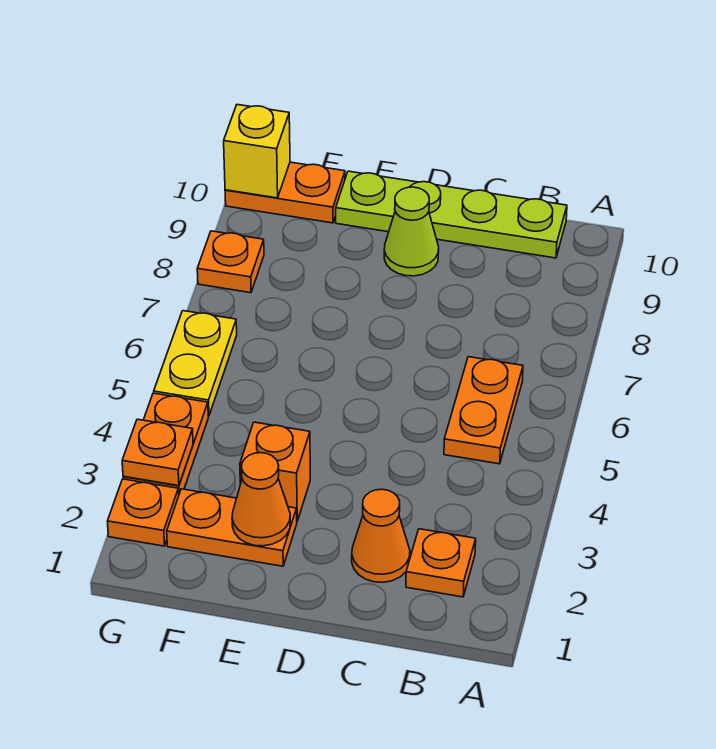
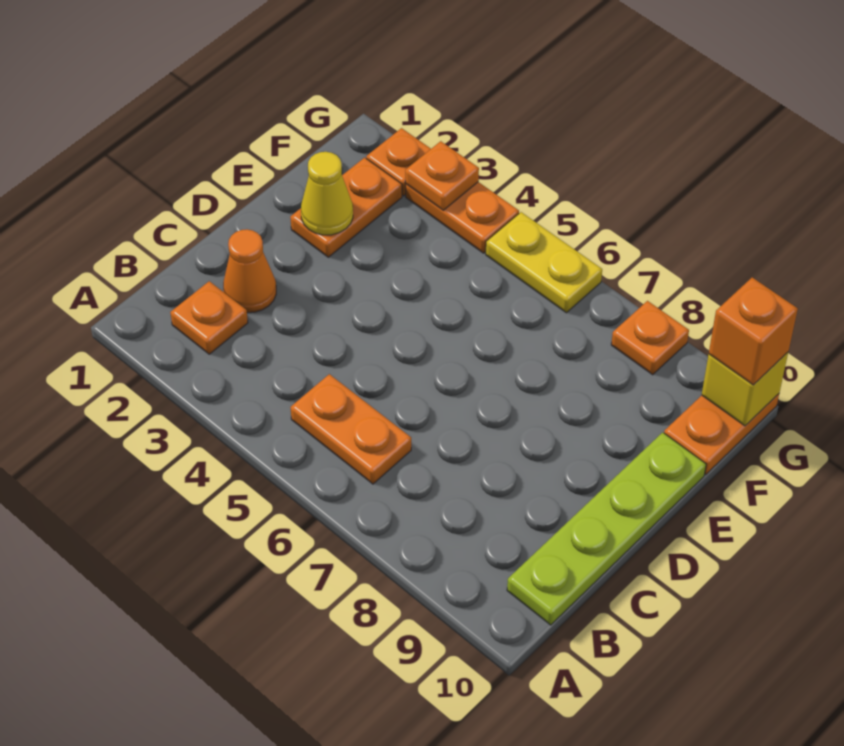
lime 1x1 cone [384,187,439,276] -> none
orange 1x1 cone [232,453,290,546] -> yellow 1x1 cone [301,152,353,235]
orange 1x1 brick [240,422,310,521] -> orange 1x1 brick moved to [709,278,798,385]

